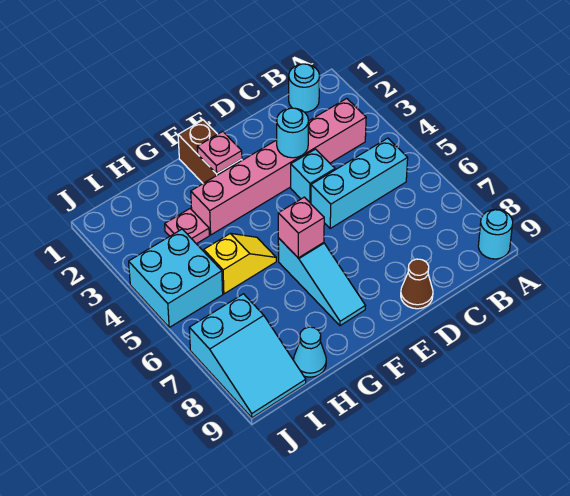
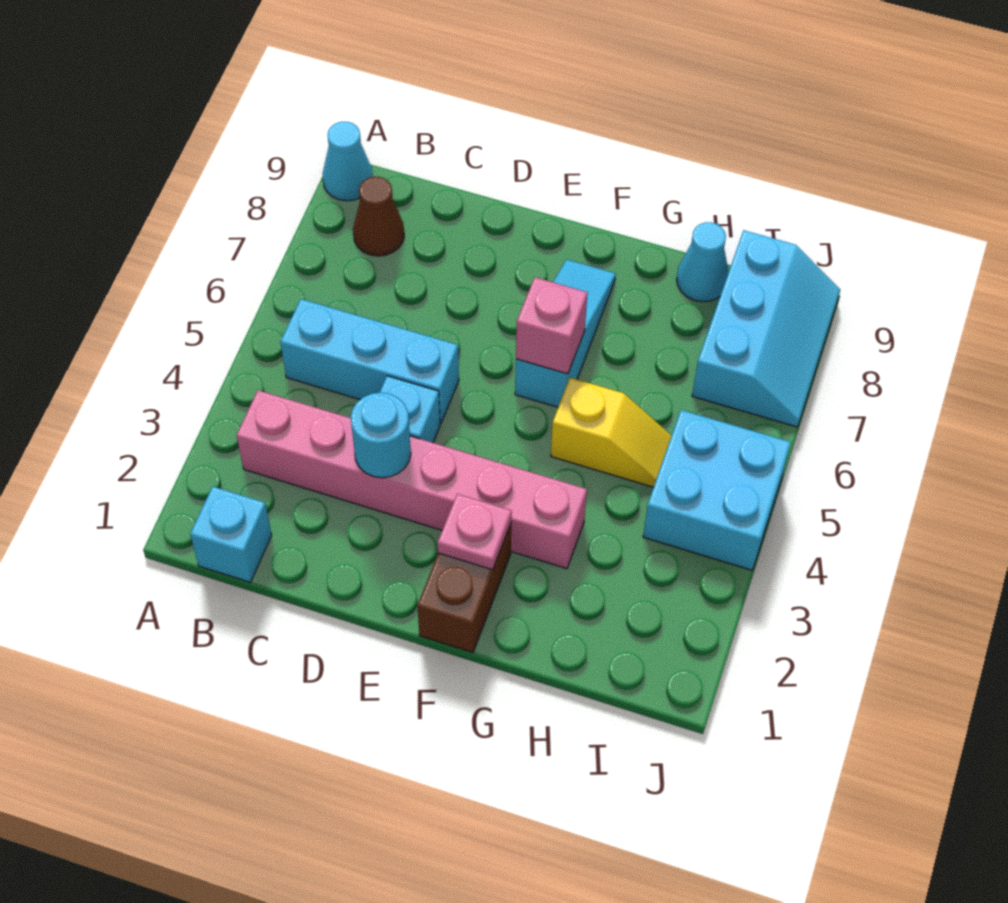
cyan 1x1 round brick [478,209,513,259] -> cyan 1x1 cone [322,122,373,201]
cyan 1x1 round brick [289,64,319,112] -> cyan 1x1 brick [190,487,272,582]
brown 1x1 cone [401,259,433,309] -> brown 1x1 cone moved to [353,177,404,256]
yellow 1x2 slope [204,233,276,294] -> yellow 1x2 slope turned to [551,378,672,487]
pink 1x1 plate [165,209,209,244] -> none
cyan 2x3 slope [189,294,306,418] -> cyan 2x3 slope turned to [692,230,840,427]

